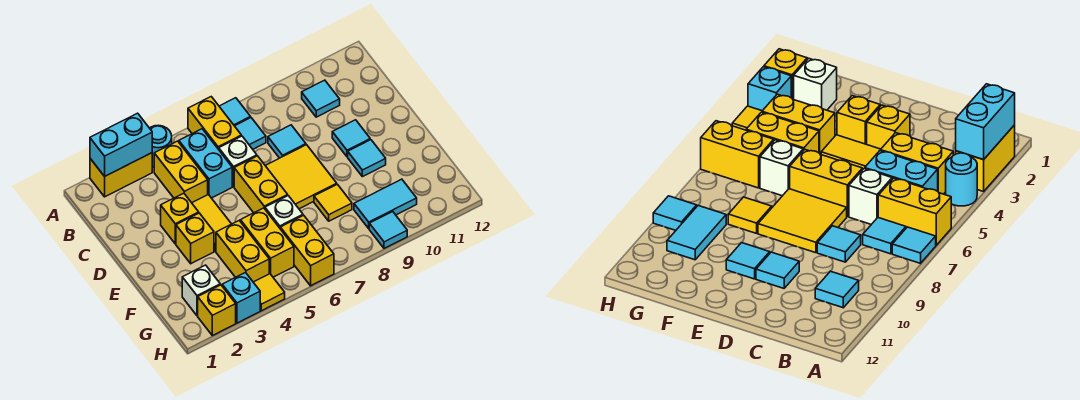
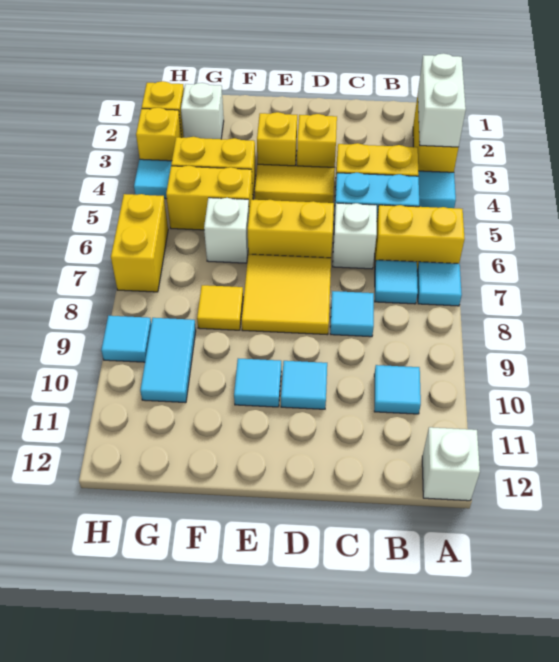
cyan 1x2 brick [90,113,152,176] -> white 1x2 brick [418,53,466,147]
cyan 1x1 round brick [150,125,172,167] -> cyan 1x1 tile [418,171,456,208]
none -> white 1x1 brick [422,427,480,501]
yellow 1x2 brick [280,215,334,286] -> yellow 1x2 brick turned to [111,194,168,292]
cyan 1x1 brick [222,273,260,323] -> yellow 1x1 brick [136,108,182,161]
yellow 1x1 tile [253,274,285,311] -> cyan 1x1 tile [134,159,172,199]

